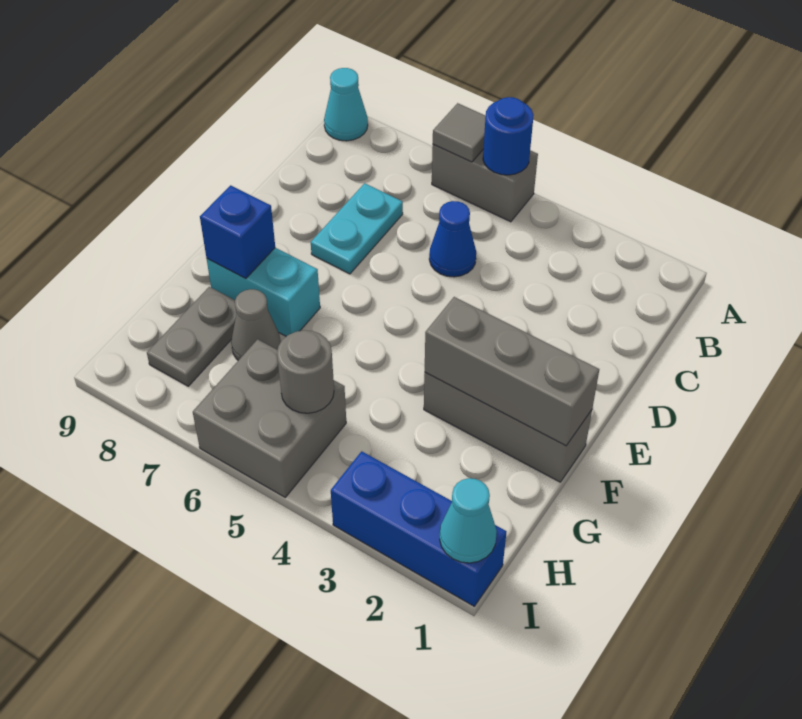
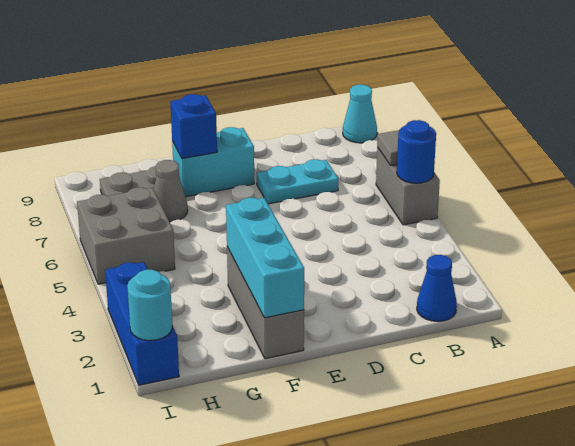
blue 1x1 cone [429,201,476,277] -> blue 1x1 cone moved to [417,255,457,321]
grey 1x3 brick [425,297,599,446] -> cyan 1x3 brick [226,198,304,318]
cyan 1x2 brick [207,248,320,336] -> cyan 1x2 brick turned to [172,127,254,197]
grey 1x1 round brick [277,330,334,413] -> none
cyan 1x1 cone [440,478,497,563] -> cyan 1x1 round brick [127,270,172,341]

